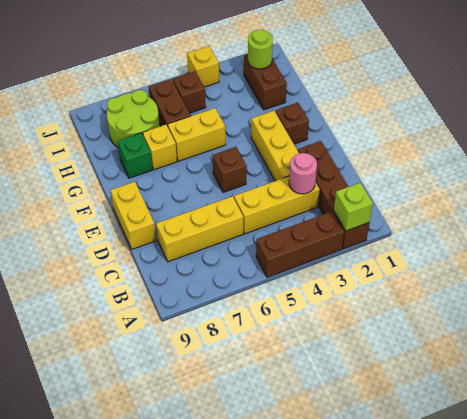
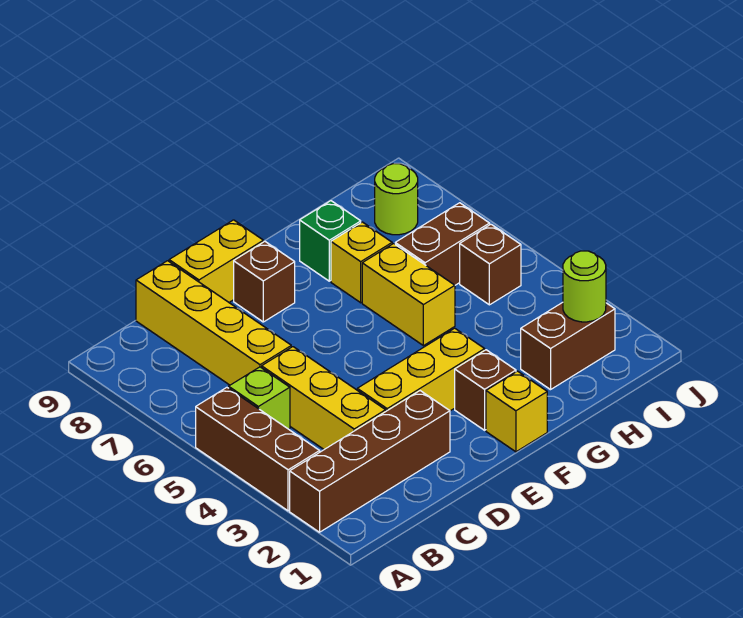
lime 1x1 brick [334,183,373,231] -> lime 1x1 brick moved to [229,367,290,429]
pink 1x1 round brick [289,153,317,194] -> none
yellow 1x3 brick [156,196,243,262] -> yellow 1x4 brick [136,261,291,385]
brown 1x1 brick [213,147,247,192] -> brown 1x1 brick moved to [234,242,295,322]
lime 2x2 round brick [107,90,160,148] -> lime 1x1 round brick [375,164,418,235]
yellow 1x1 brick [187,46,219,87] -> yellow 1x1 brick moved to [486,371,547,452]

